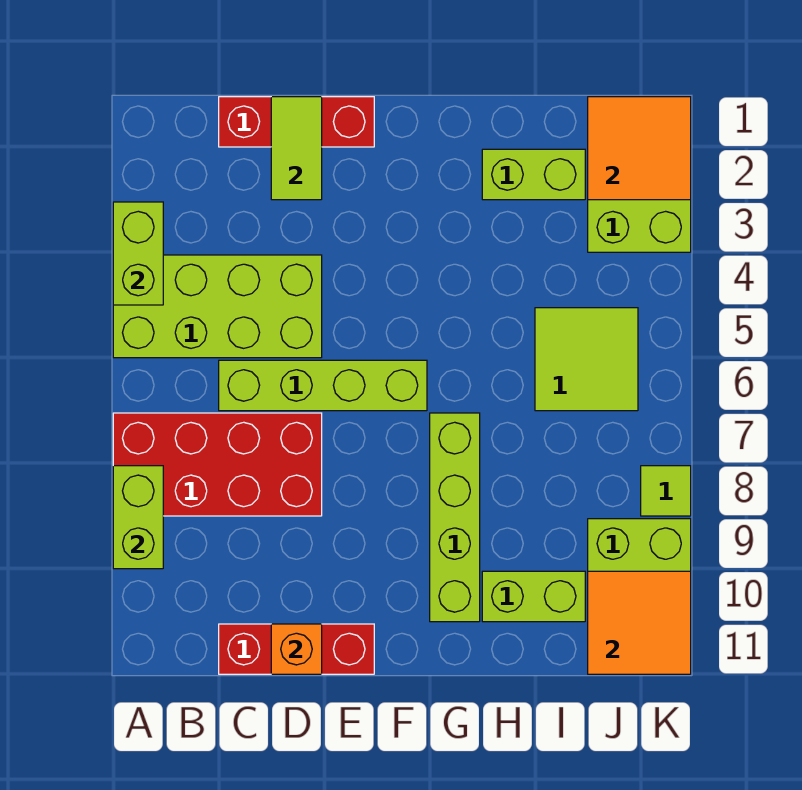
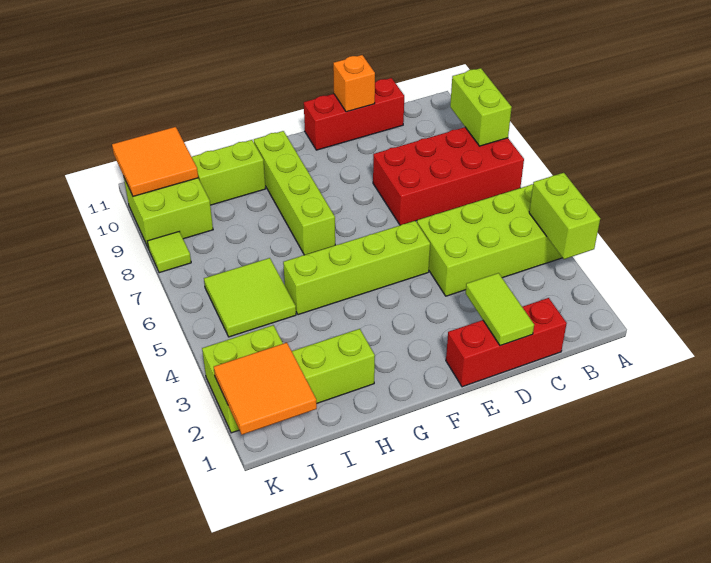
lime 1x4 brick [219,360,427,411] -> lime 1x4 brick moved to [283,221,430,315]

